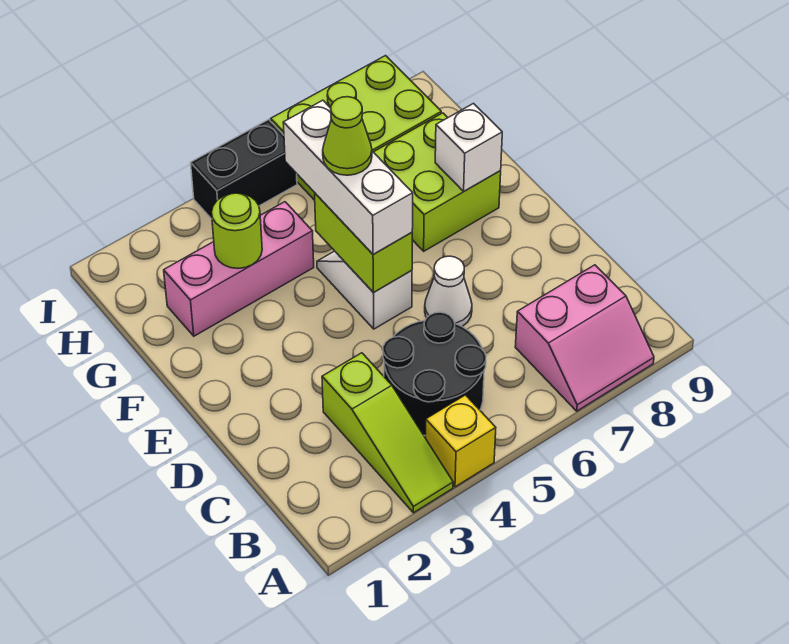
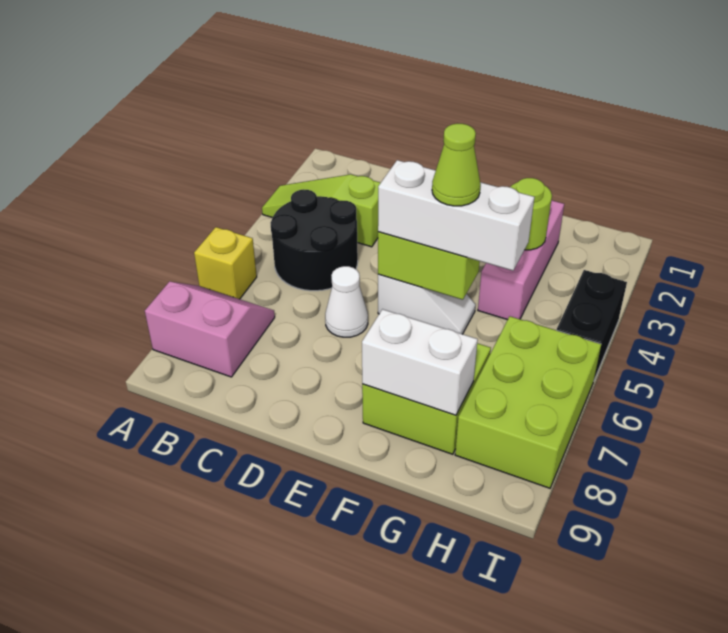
yellow 1x1 brick [426,395,496,487] -> yellow 1x1 brick moved to [194,227,257,299]
pink 2x2 slope [515,265,654,411] -> pink 2x2 slope turned to [145,282,275,377]
white 1x1 brick [435,104,502,191] -> white 1x2 brick [362,309,478,415]

